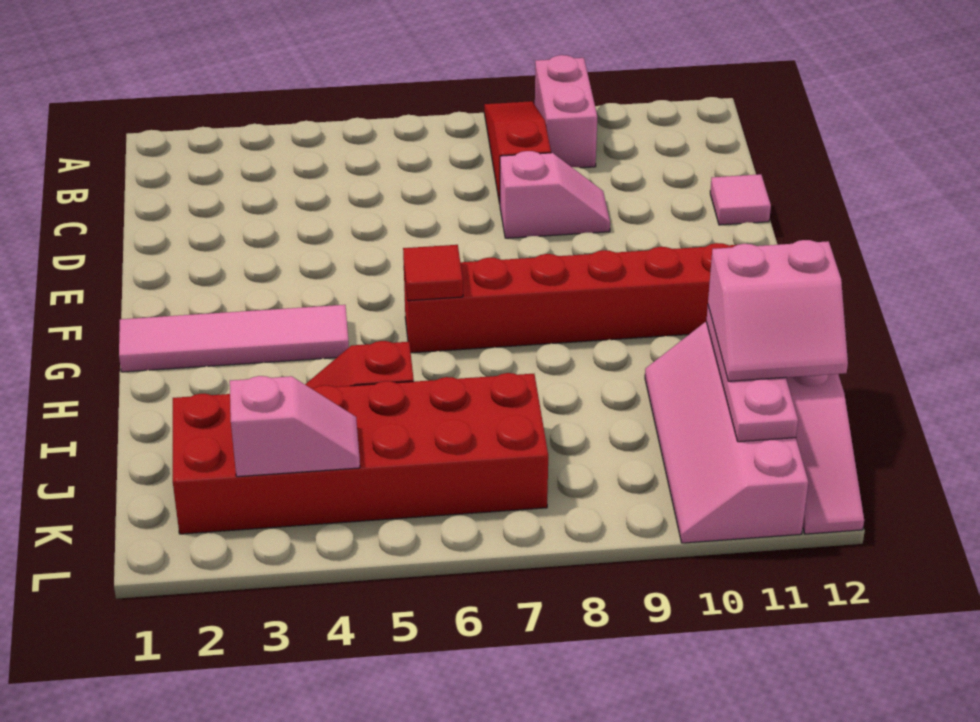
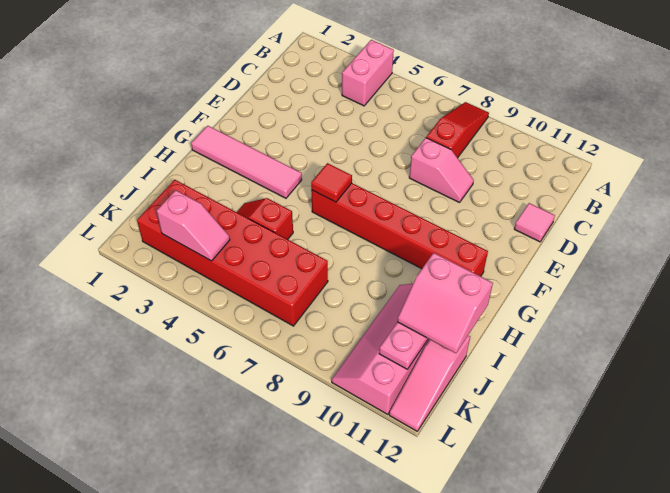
pink 1x2 brick [535,55,597,168] -> pink 1x2 brick moved to [342,40,394,106]

